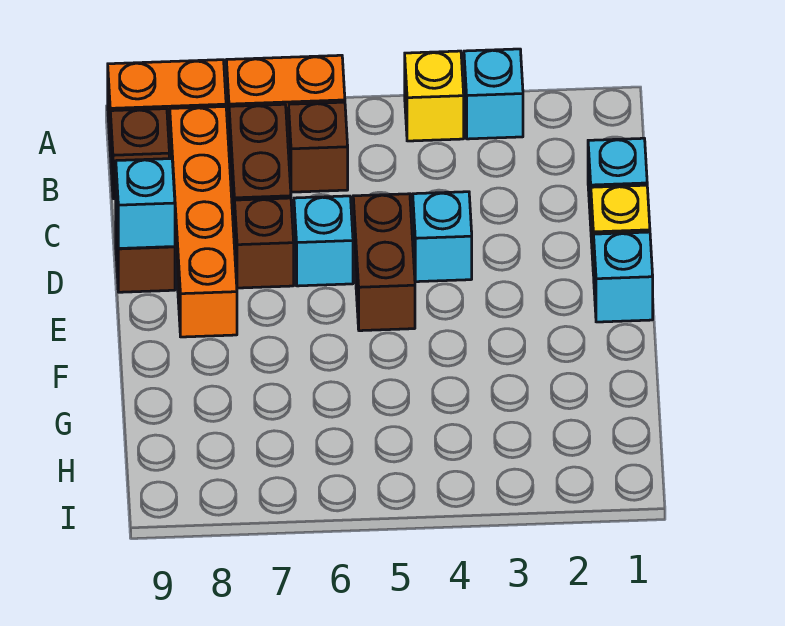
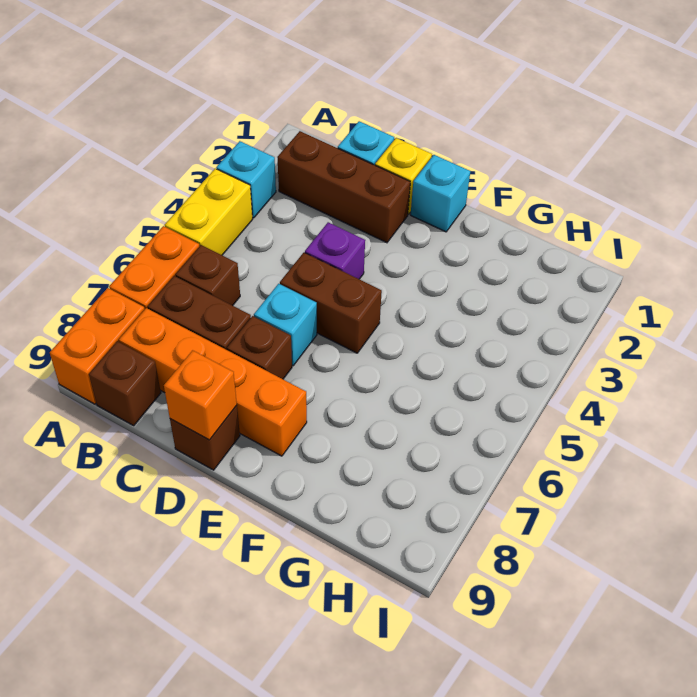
yellow 1x1 brick [405,51,464,141] -> yellow 1x2 brick [165,169,253,255]
none -> brown 1x3 brick [277,131,410,243]
cyan 1x1 brick [413,192,472,282] -> purple 1x1 brick [305,222,365,279]
cyan 1x1 brick [116,159,175,249] -> orange 1x1 brick [164,350,237,440]

